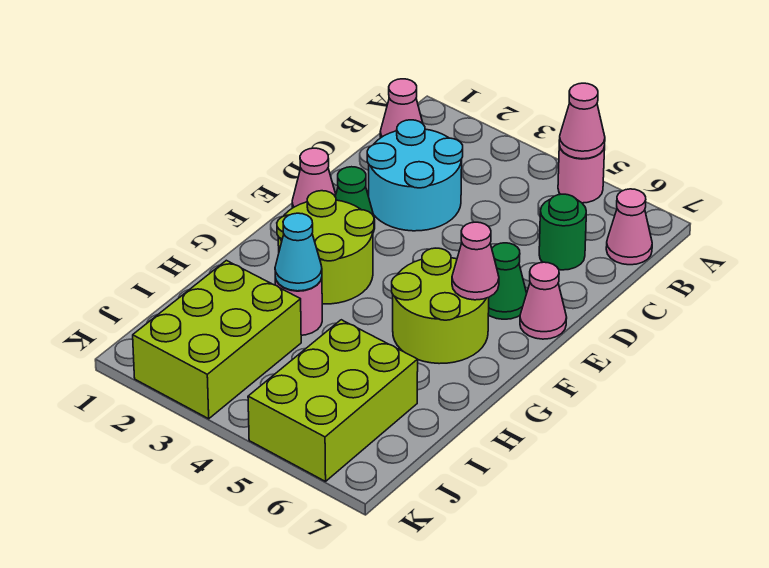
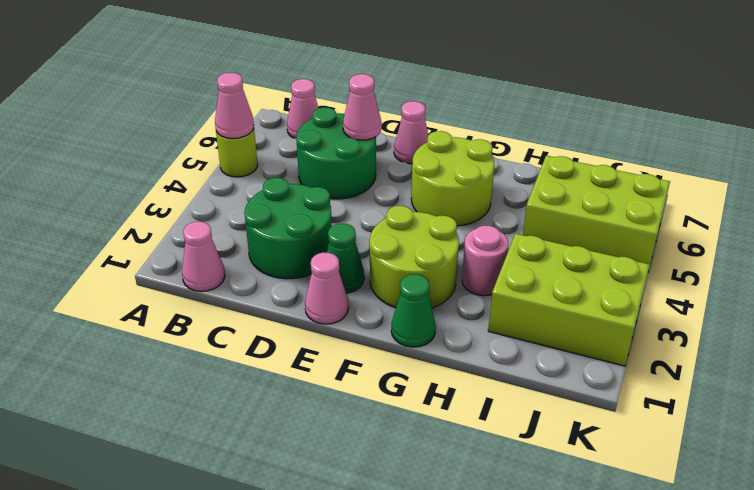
pink 1x1 round brick [558,145,605,203] -> lime 1x1 round brick [216,129,258,177]
cyan 2x2 round brick [367,120,463,231] -> green 2x2 round brick [244,178,332,279]
green 1x1 round brick [539,194,586,270] -> green 2x2 round brick [296,107,376,199]
green 1x1 cone [488,243,527,319] -> green 1x1 cone moved to [391,274,436,347]
pink 1x1 cone [452,222,499,300] -> pink 1x1 cone moved to [343,74,382,140]
cyan 1x1 cone [275,213,322,291] -> none

